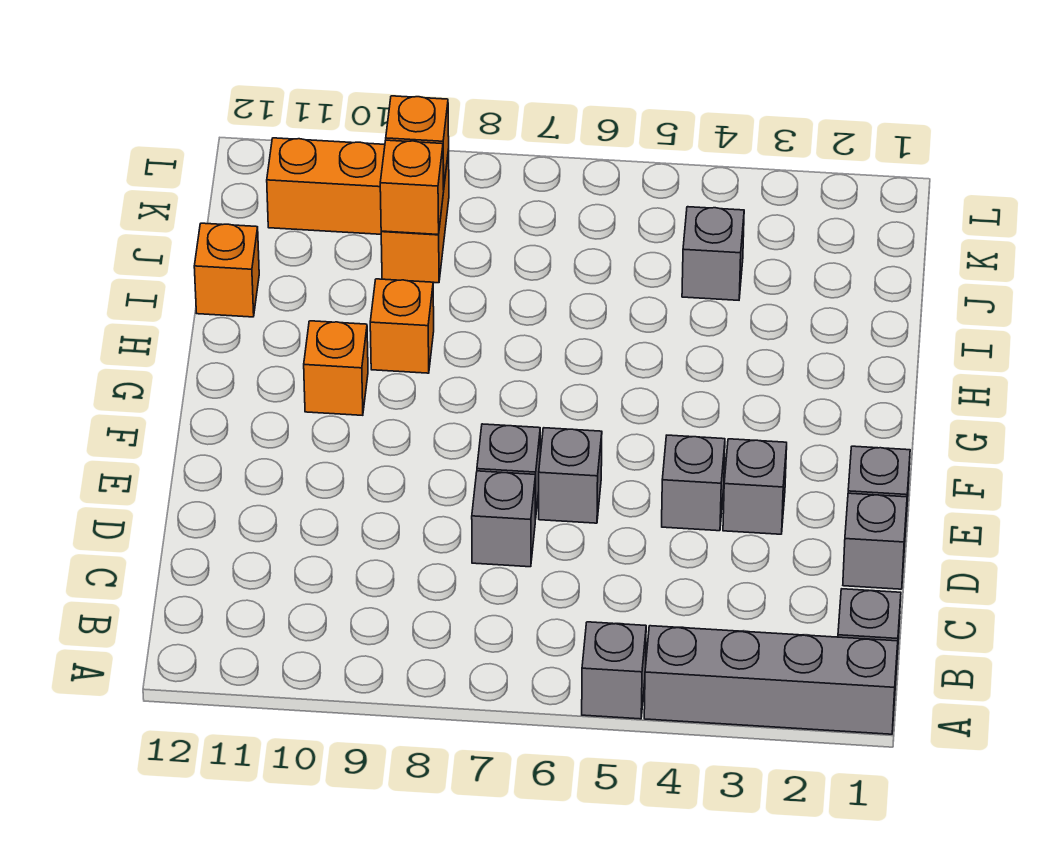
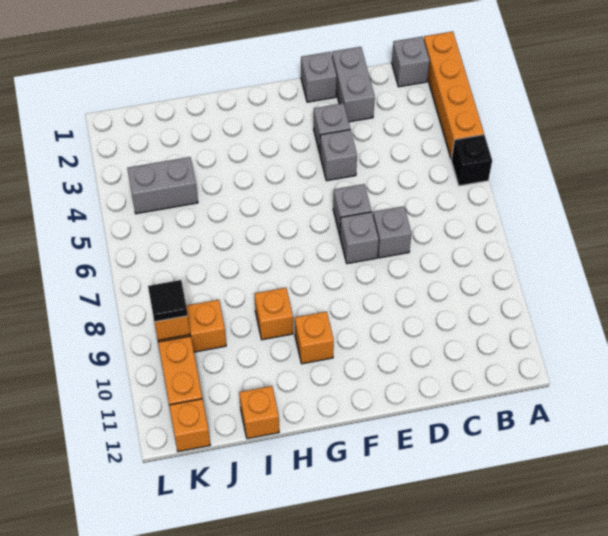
grey 1x4 brick [644,626,898,734] -> orange 1x4 brick [424,31,484,159]
grey 1x1 brick [582,622,646,719] -> black 1x1 brick [451,135,492,186]
grey 1x1 brick [843,493,907,589] -> grey 1x2 brick [332,47,375,122]
grey 1x1 brick [682,207,744,300] -> grey 1x2 brick [127,157,198,214]
orange 1x1 brick [380,140,444,235] -> orange 1x1 brick moved to [169,399,210,452]
none -> black 1x1 tile [148,280,188,322]

